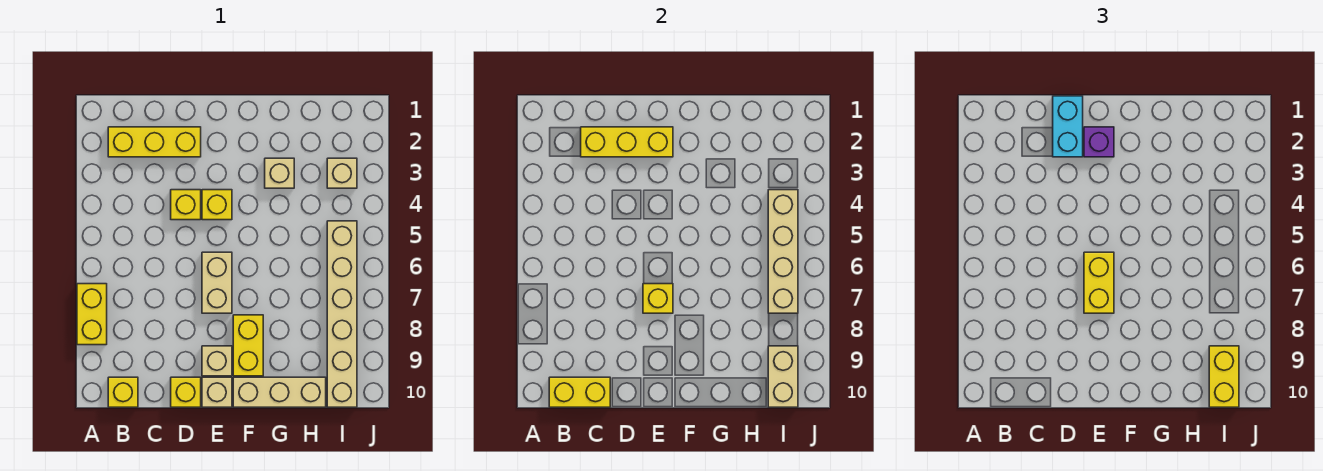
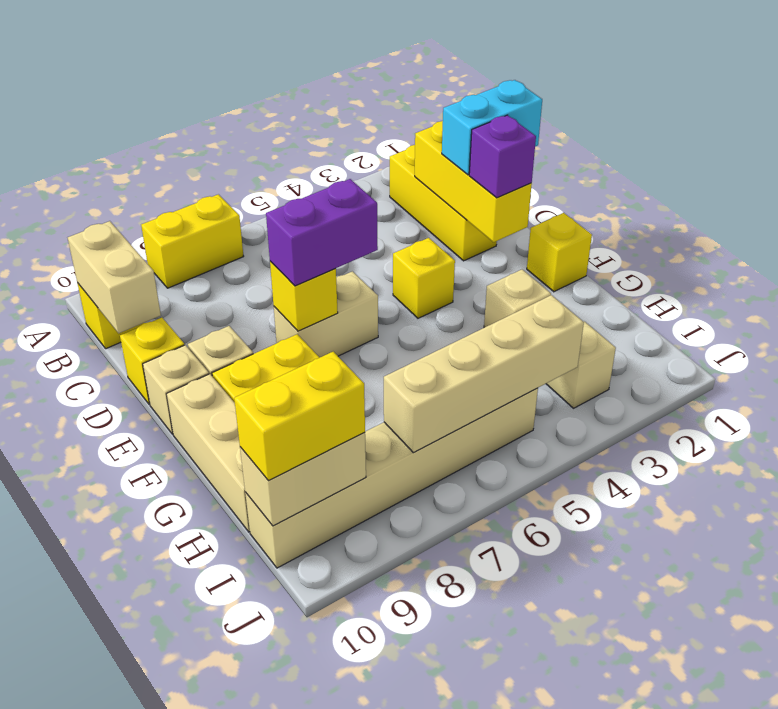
yellow 1x2 brick [549,377,610,407] -> tan 1x2 brick [68,221,161,333]
yellow 1x1 brick [171,190,201,220] -> yellow 1x1 brick moved to [527,213,592,292]
yellow 1x2 brick [1084,252,1114,313] -> purple 1x2 brick [266,179,378,286]

